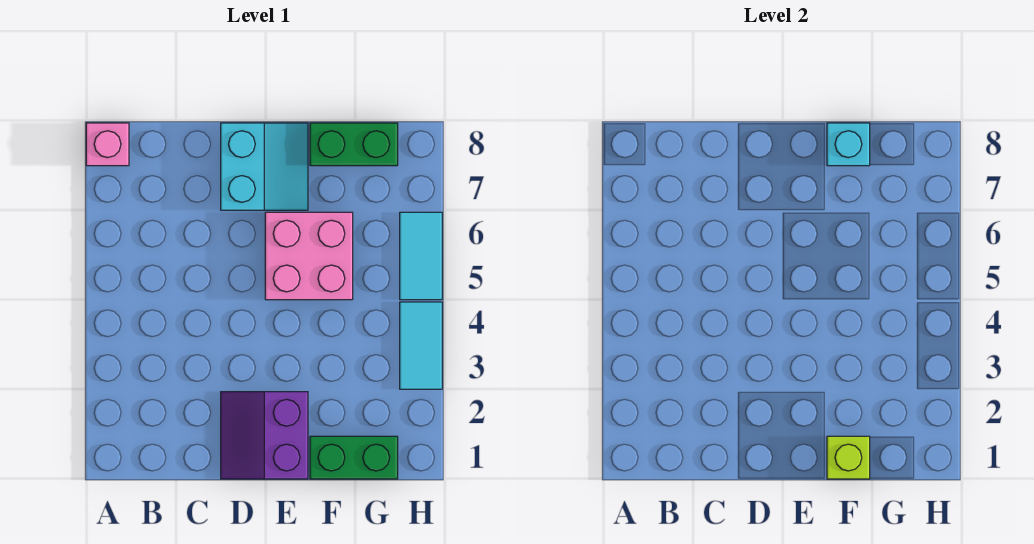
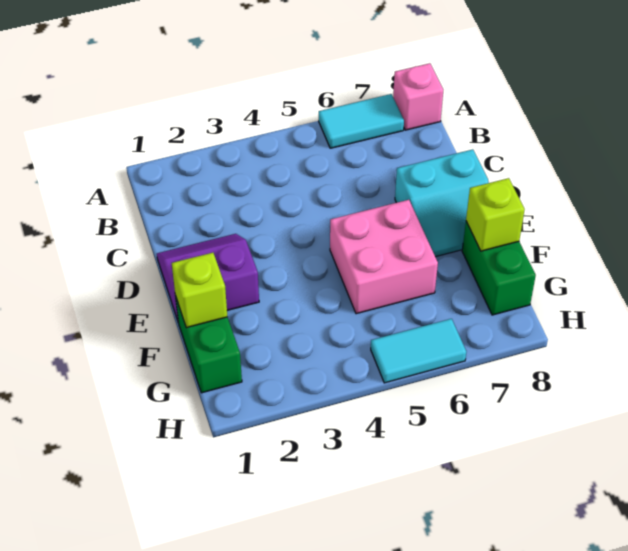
cyan 1x1 brick [827,123,870,166] -> lime 1x1 brick [466,178,525,251]
cyan 1x2 tile [400,302,442,389] -> cyan 1x2 tile moved to [319,94,404,148]

